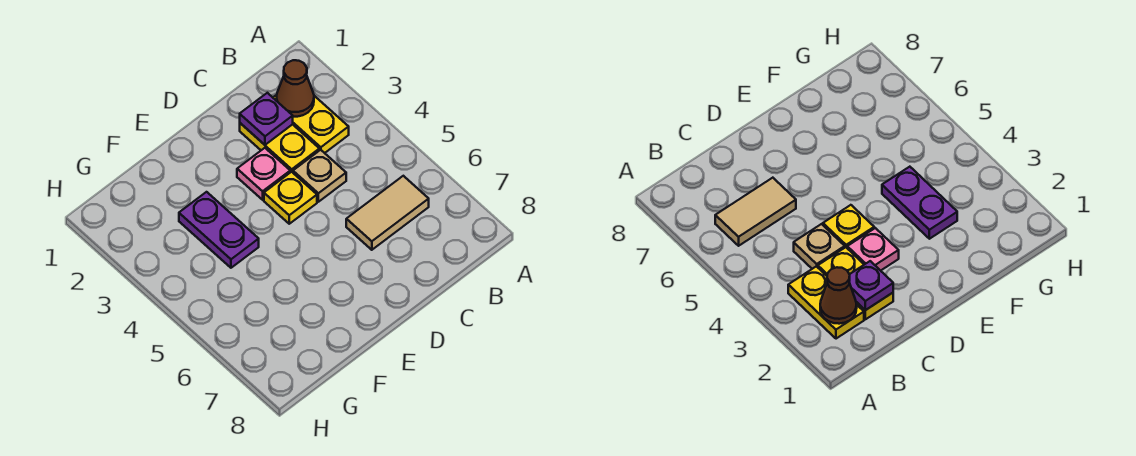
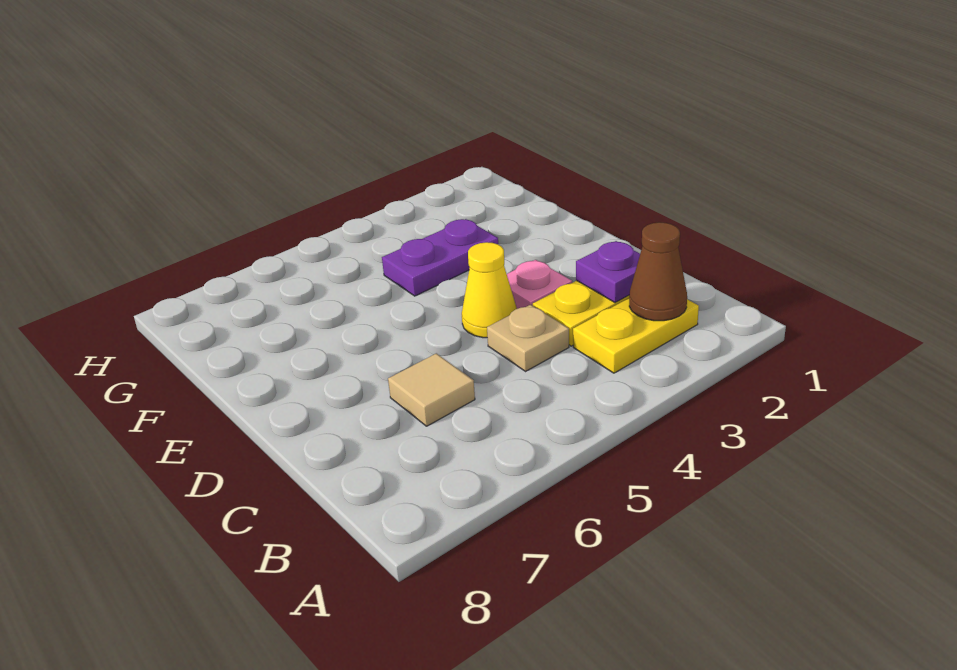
tan 1x2 tile [346,176,429,250] -> tan 1x1 tile [388,353,475,426]
yellow 1x1 plate [264,172,317,224] -> yellow 1x1 cone [462,242,517,338]

